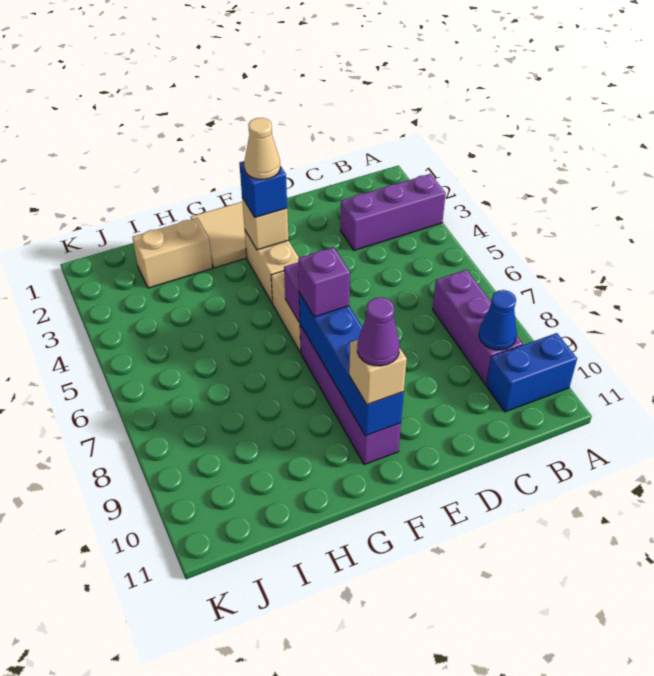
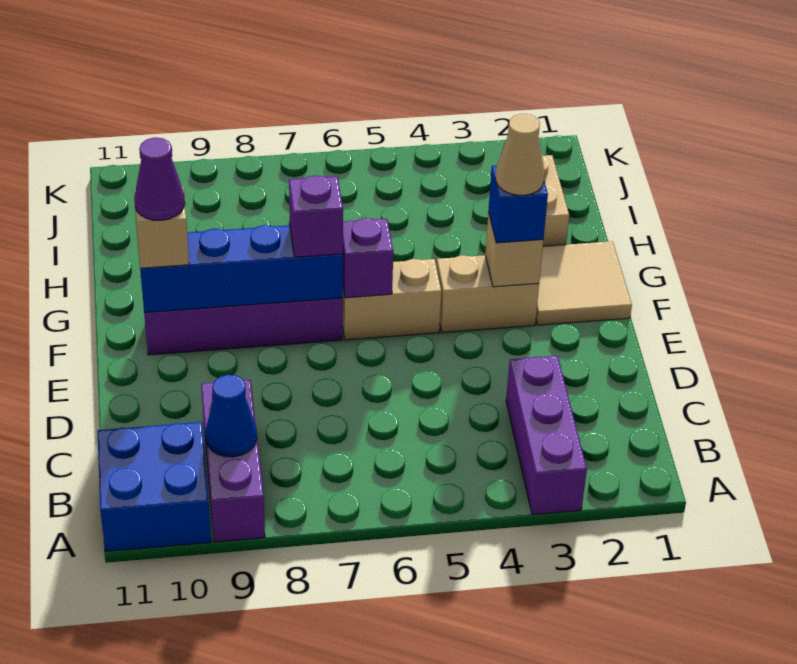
blue 1x2 brick [486,333,577,412] -> blue 2x2 brick [97,422,211,551]
purple 1x3 brick [433,270,523,384] -> purple 1x3 brick turned to [201,380,265,542]

